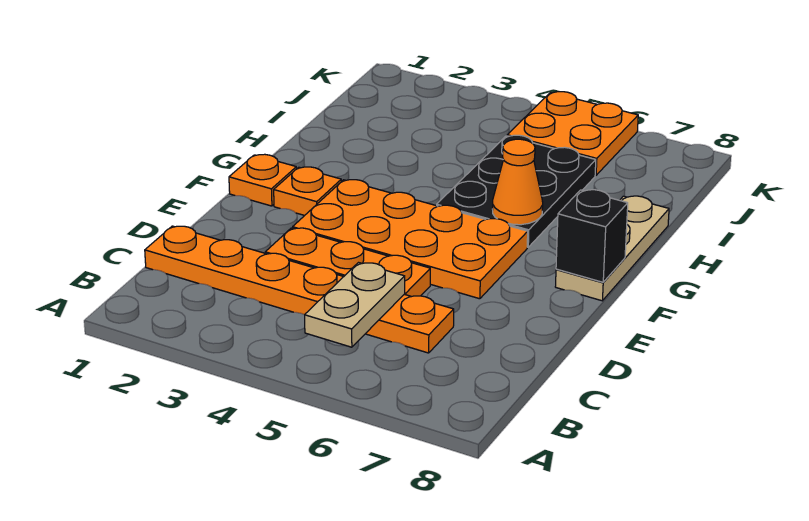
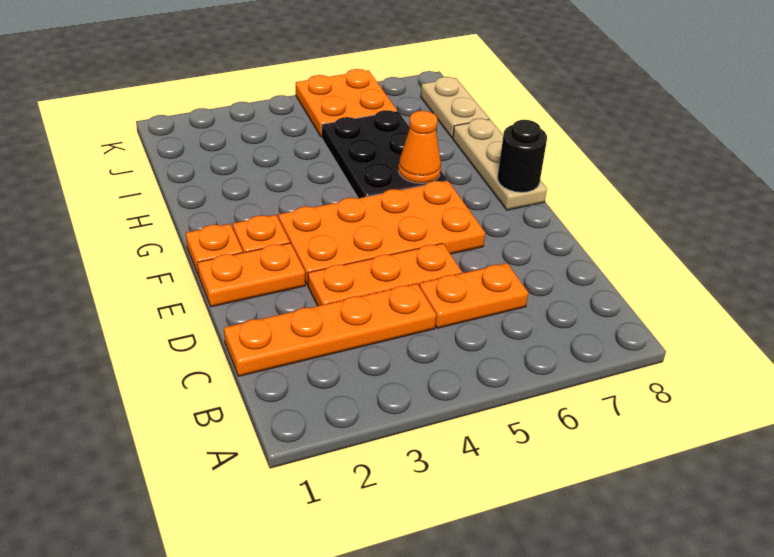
tan 1x2 plate [305,263,405,347] -> tan 1x2 plate moved to [421,77,489,138]
none -> orange 1x2 plate [198,243,305,307]
black 1x1 brick [556,190,628,282] -> black 1x1 round brick [498,120,547,193]

